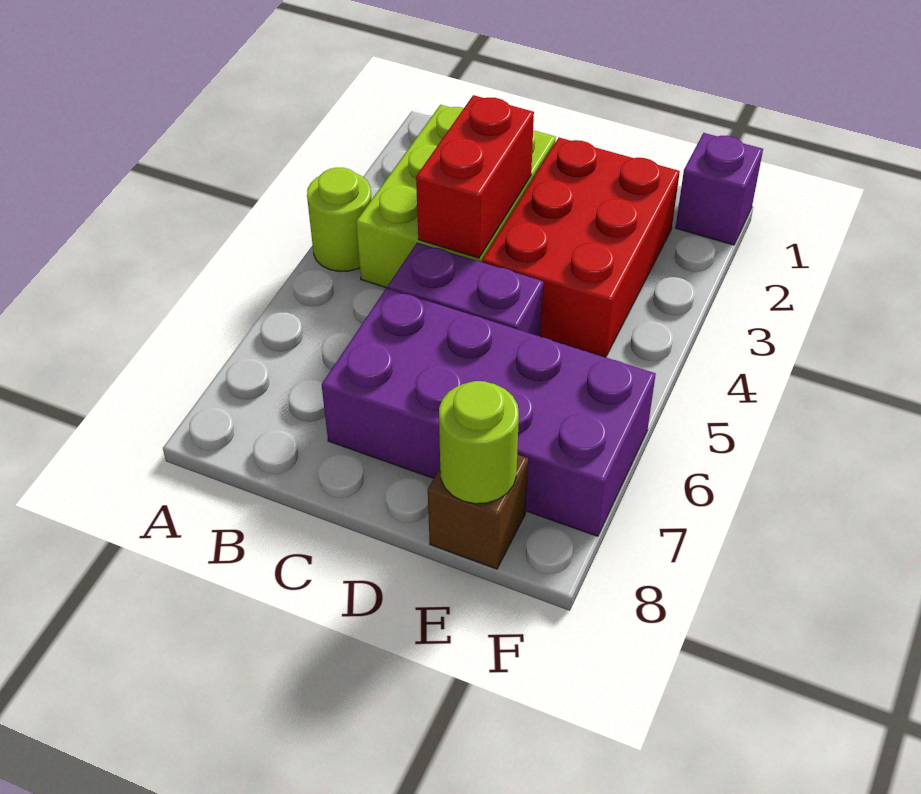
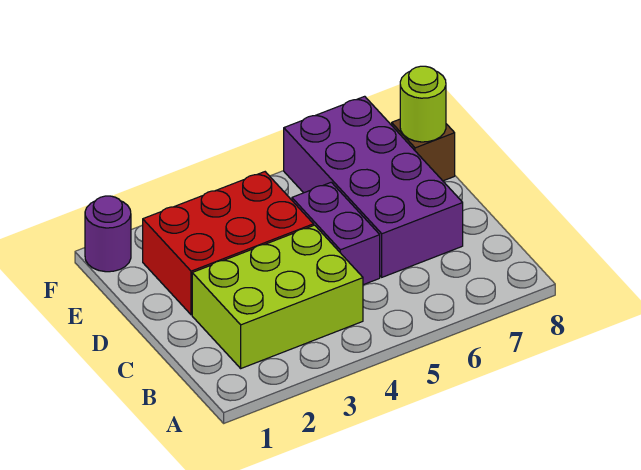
lime 1x1 round brick [307,168,371,272] -> none
red 1x2 brick [416,95,534,258] -> none
purple 1x1 brick [676,133,763,245] -> purple 1x1 round brick [85,196,131,272]

